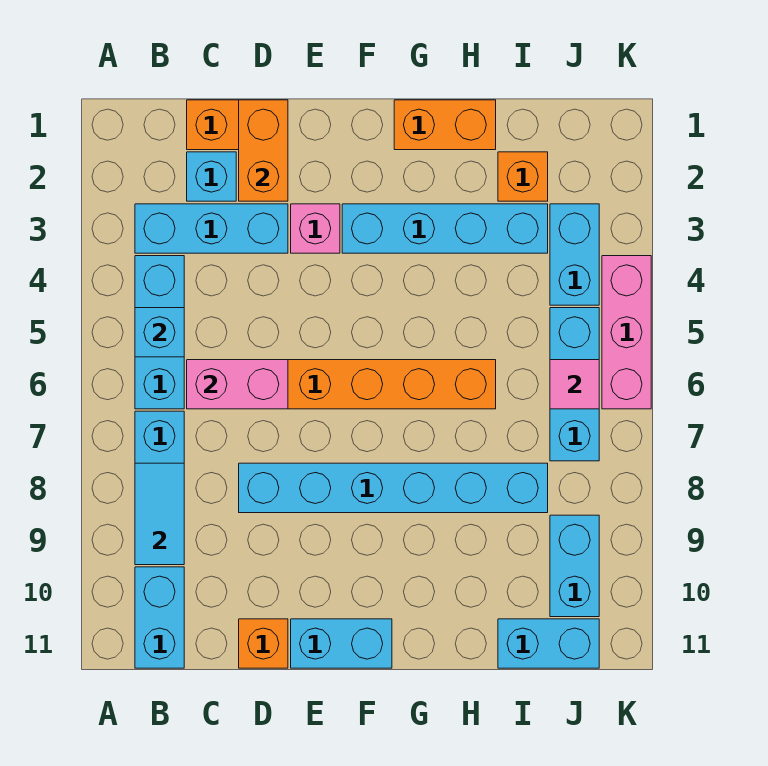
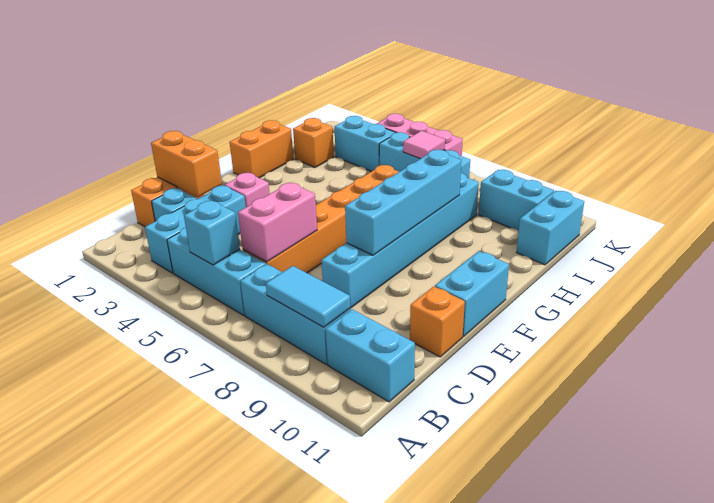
cyan 1x4 brick [342,204,548,253] -> cyan 1x4 brick moved to [345,150,461,255]

